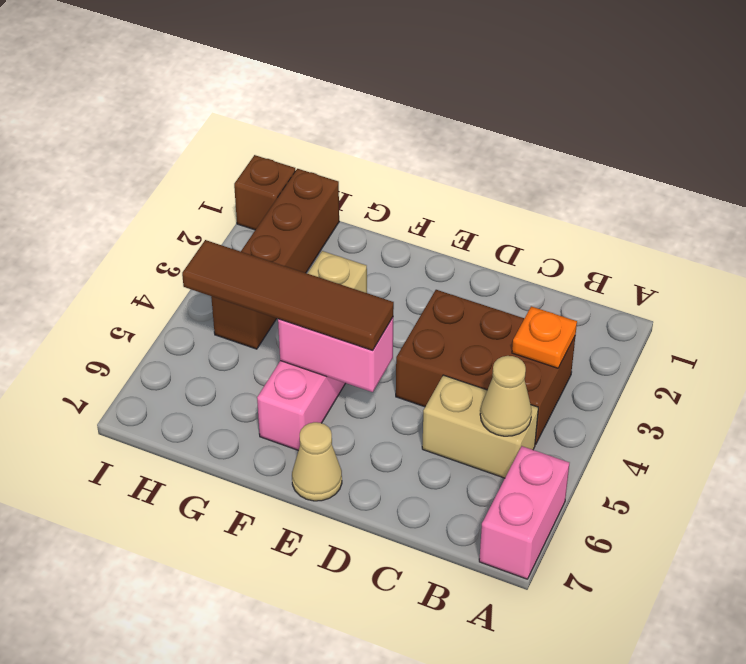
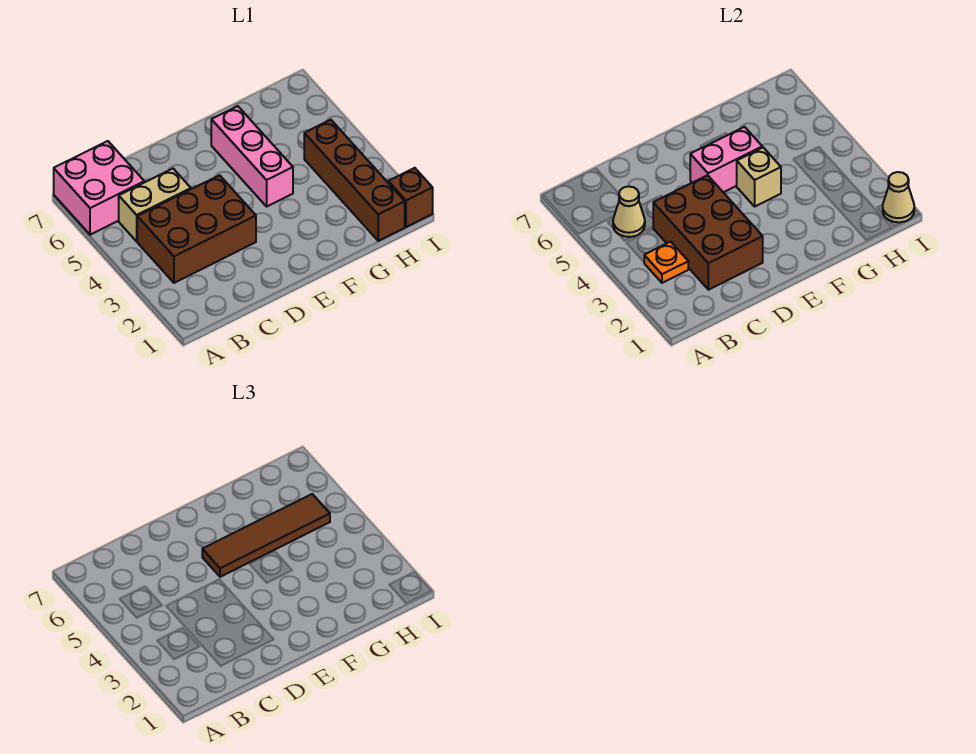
pink 1x2 brick [479,446,569,579] -> pink 2x2 brick [54,141,144,235]
none -> brown 2x3 brick [653,175,763,290]
tan 1x1 cone [292,422,342,501] -> tan 1x1 cone moved to [883,172,914,222]

